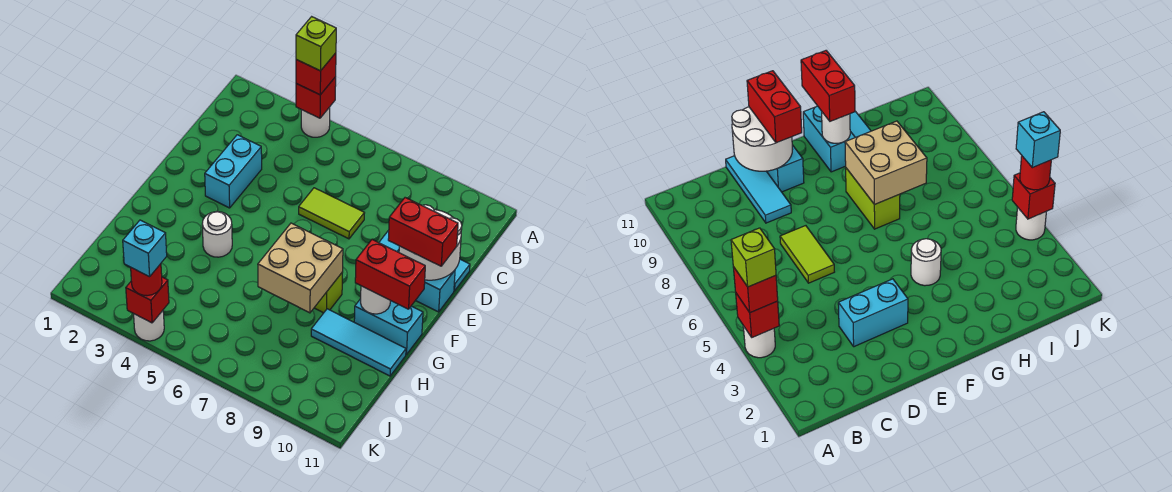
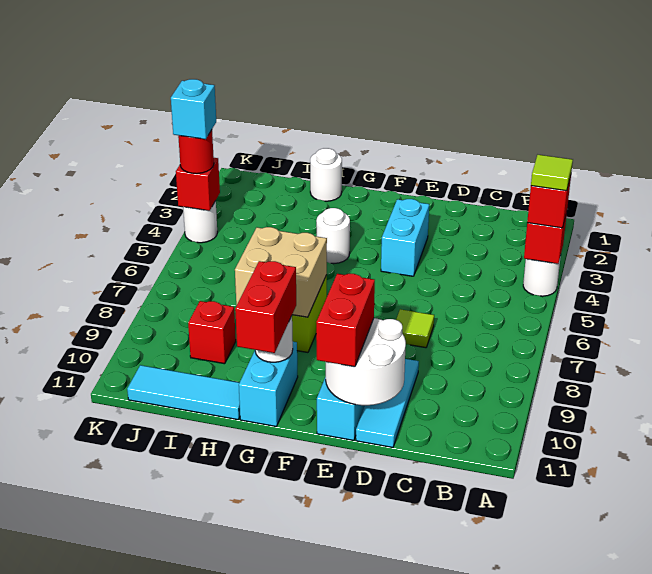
lime 1x1 brick [296,17,336,71] -> lime 1x1 tile [531,155,573,191]
cyan 1x2 brick [205,135,262,208] -> cyan 1x2 brick turned to [381,199,429,276]
lime 1x2 tile [299,188,364,239] -> lime 1x1 tile [396,309,434,348]
none -> white 1x1 round brick [310,148,342,201]
cyan 1x3 tile [311,309,406,376] -> cyan 1x3 tile turned to [127,365,240,420]
none -> red 1x1 brick [188,301,236,364]

